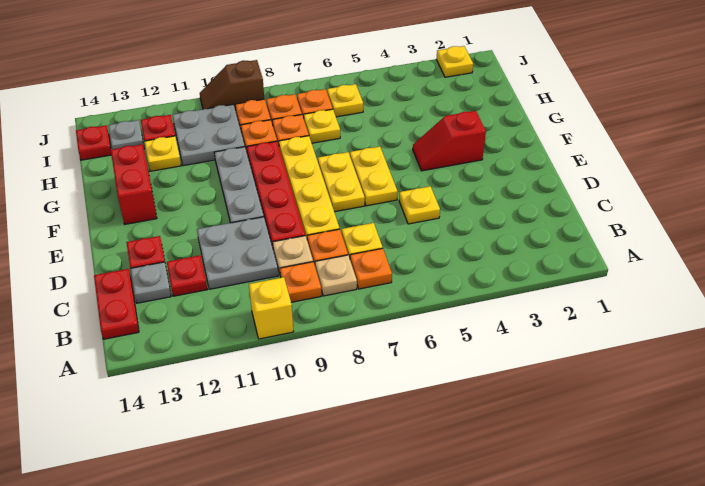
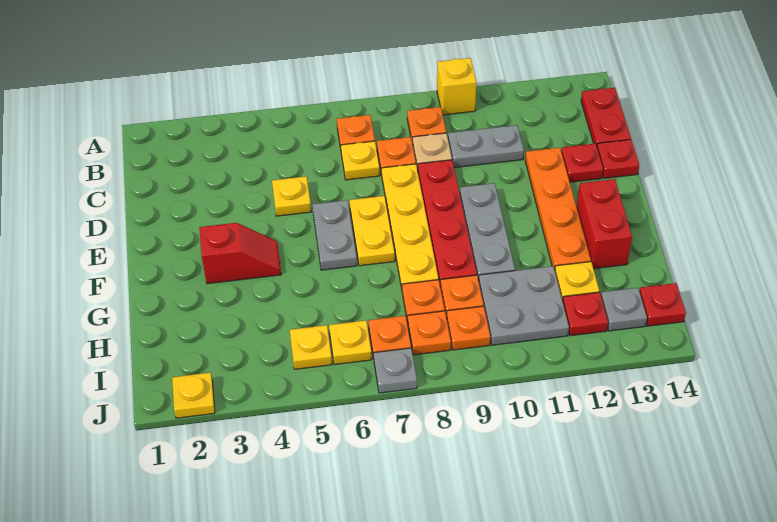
tan 1x1 plate [315,255,357,296] -> none
grey 2x2 plate [197,217,278,289] -> grey 1x2 plate [448,125,524,168]
red 1x1 plate [167,255,207,296] -> red 1x1 plate moved to [597,140,639,178]
grey 1x1 plate [130,262,171,303] -> grey 1x1 plate moved to [374,348,417,393]
none -> orange 1x4 plate [525,148,591,270]
yellow 1x2 plate [350,147,398,206] -> grey 1x2 plate [312,200,357,270]
yellow 1x1 plate [304,109,340,143] -> yellow 1x1 plate moved to [290,325,332,369]
brown 1x2 slope [200,60,264,111] -> none

